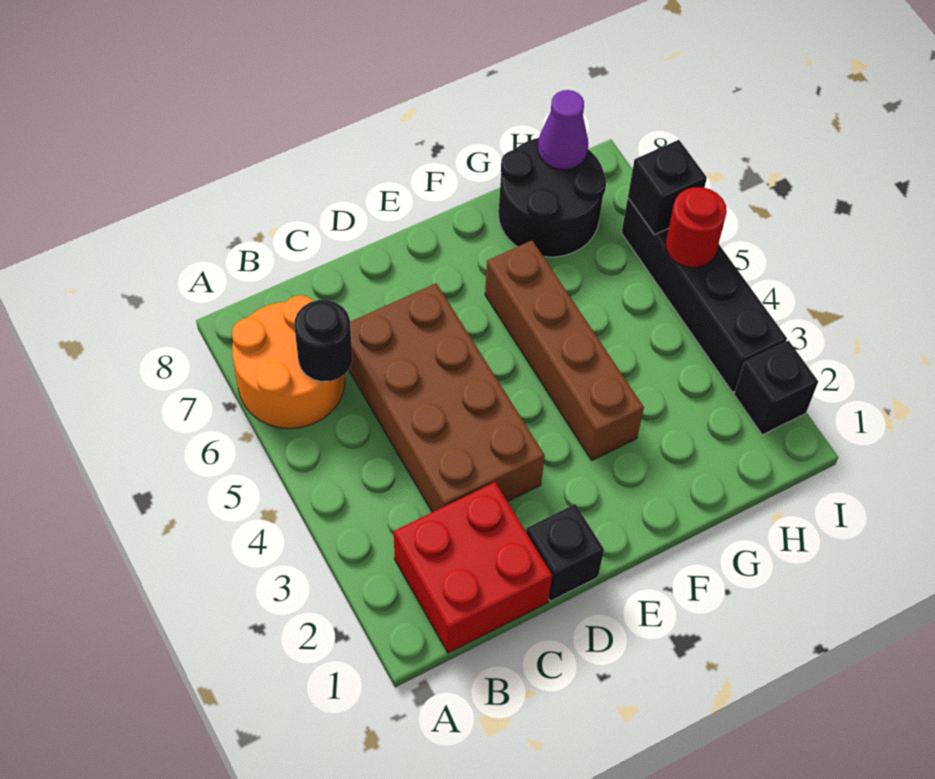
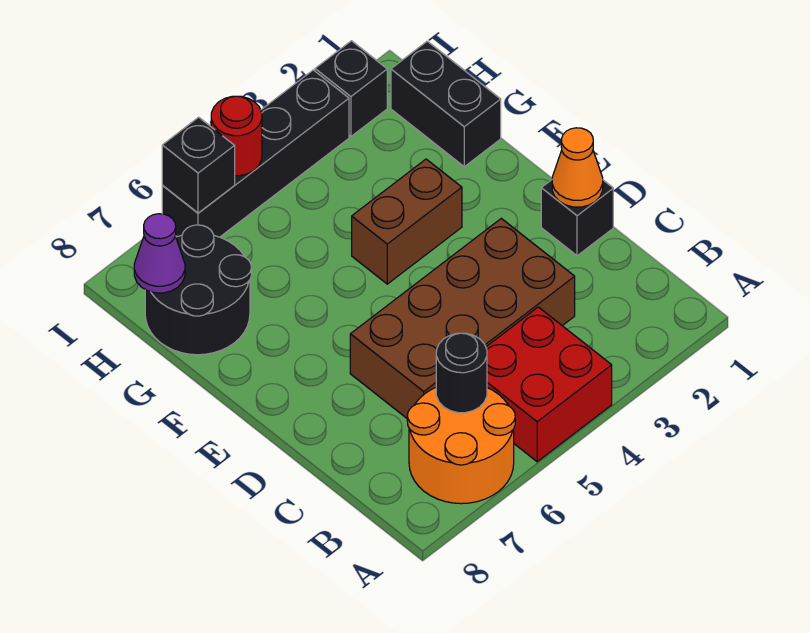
red 2x2 brick [394,482,552,653] -> red 2x2 brick moved to [486,307,612,462]
none -> orange 1x1 cone [552,128,603,207]
brown 1x4 brick [485,241,644,460] -> brown 1x2 brick [352,159,462,284]
none -> black 1x2 brick [391,41,501,167]

